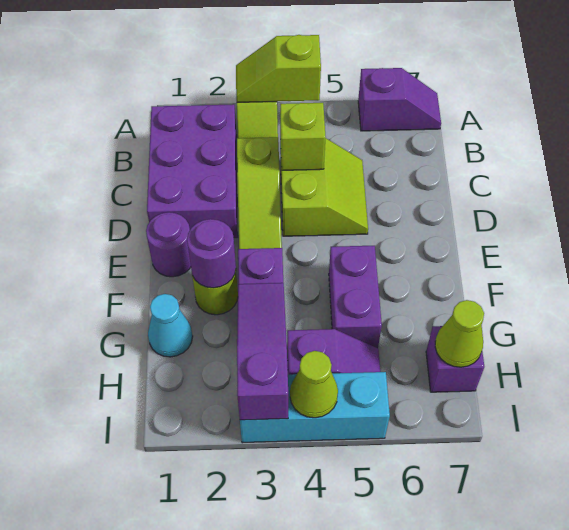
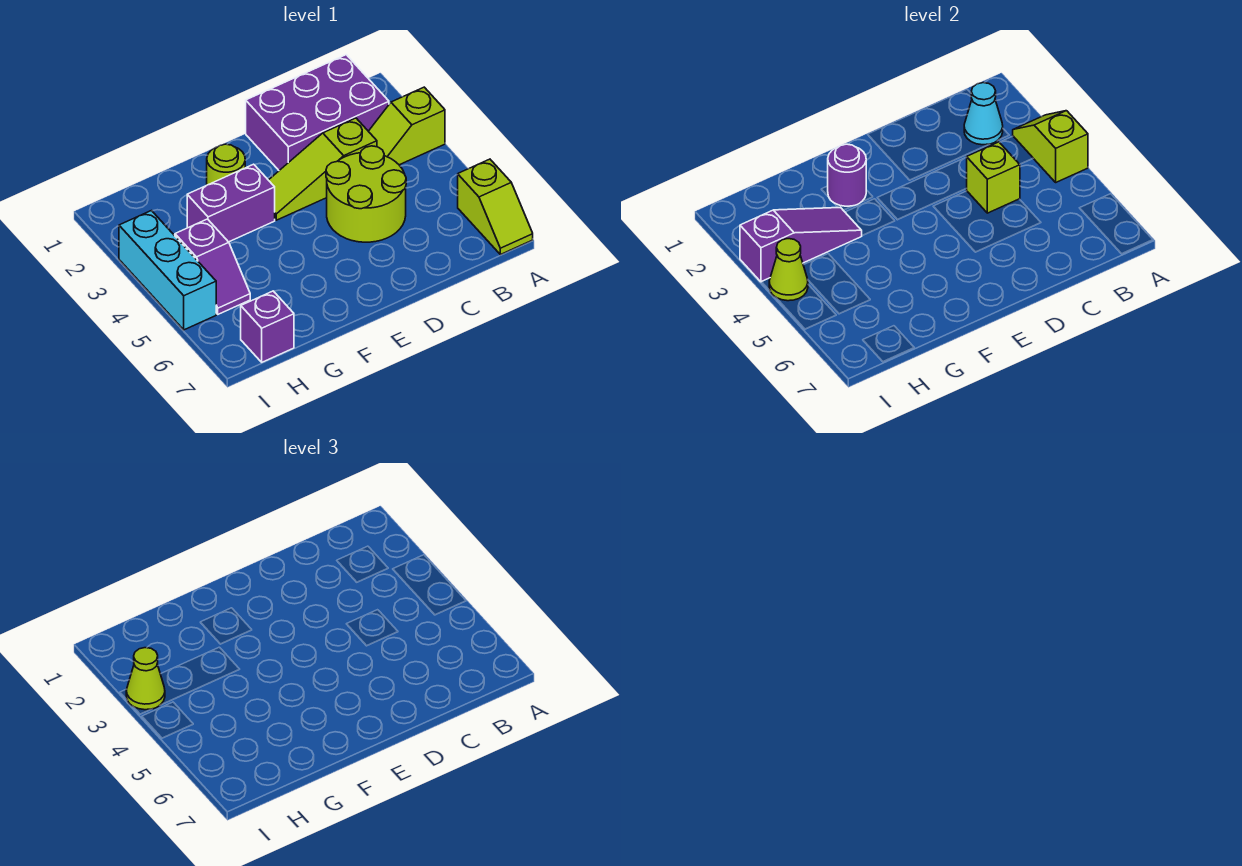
purple 1x2 slope [358,68,441,131] -> lime 1x2 slope [458,159,533,255]
lime 2x2 slope [280,138,368,236] -> lime 2x2 round brick [326,146,406,242]
purple 1x1 round brick [146,212,191,277] -> none
purple 1x2 brick [329,246,382,348] -> none
cyan 1x1 cone [148,294,193,357] -> cyan 1x1 cone moved to [964,83,1003,145]
lime 1x1 cone [435,300,484,367] -> lime 1x1 cone moved to [126,648,165,710]

